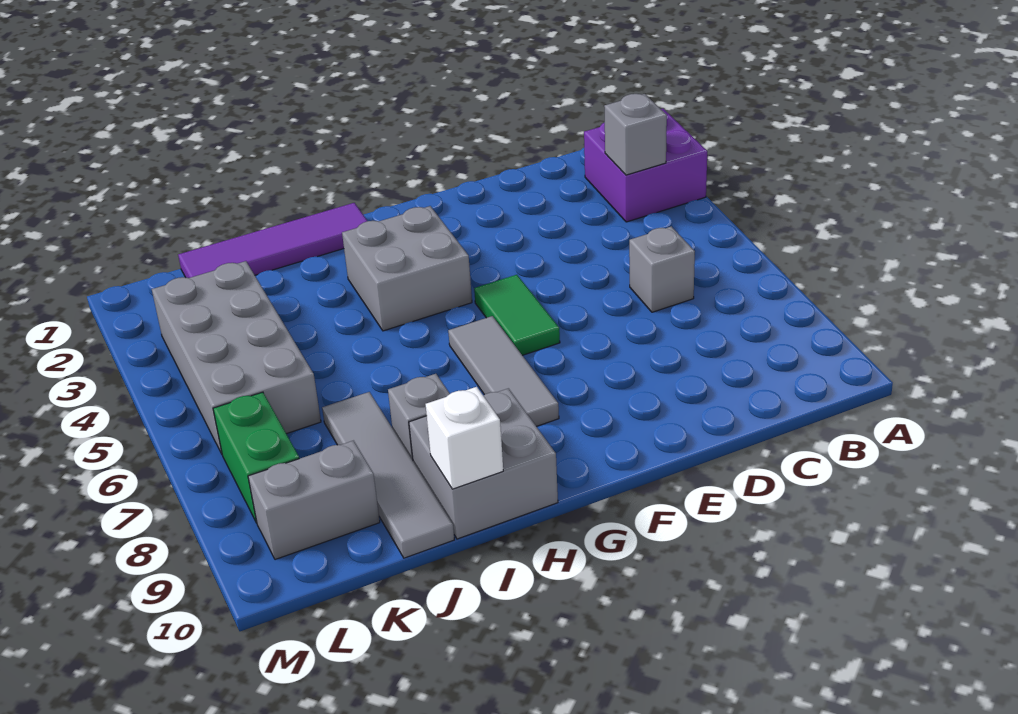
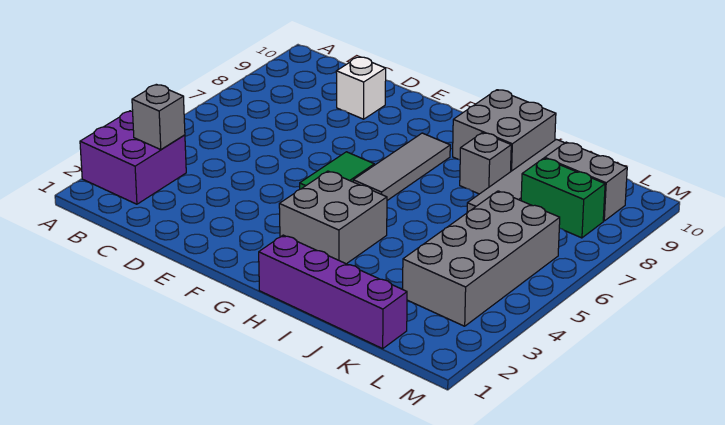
grey 1x1 brick [629,226,695,312] -> none
purple 1x4 tile [178,203,367,278] -> purple 1x4 brick [259,235,407,349]
white 1x1 brick [426,387,503,489] -> white 1x1 brick moved to [336,57,386,119]
green 1x2 brick [213,392,299,523] -> green 1x2 brick turned to [521,158,605,238]

